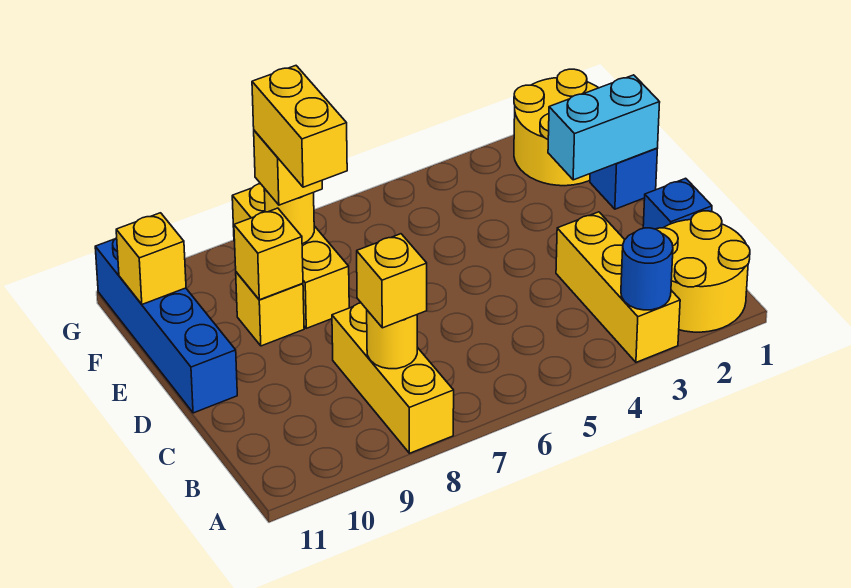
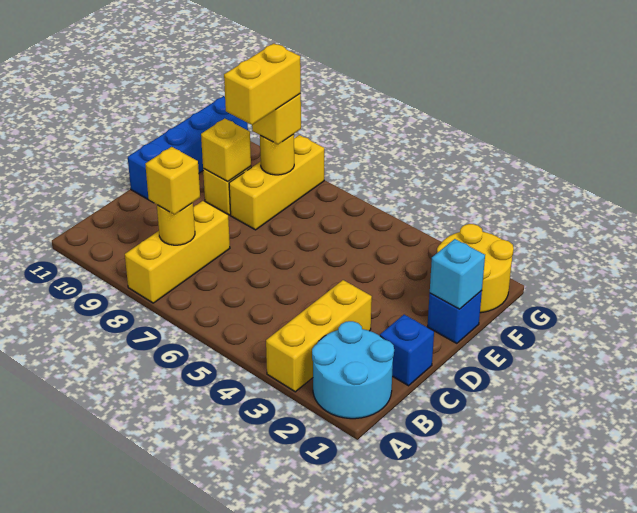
yellow 2x2 round brick [656,211,750,332] -> cyan 2x2 round brick [312,321,394,419]
blue 1x1 round brick [621,228,673,310] -> none
cyan 1x2 brick [548,75,660,180] -> cyan 1x1 brick [430,239,485,309]
yellow 1x1 brick [116,213,186,304] -> none

